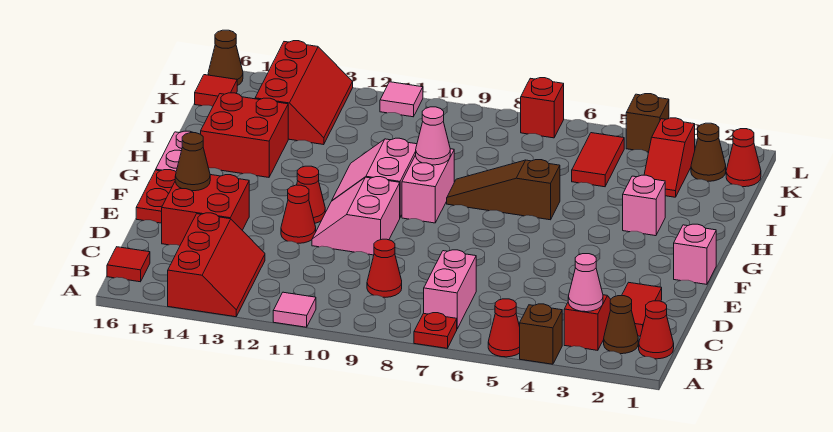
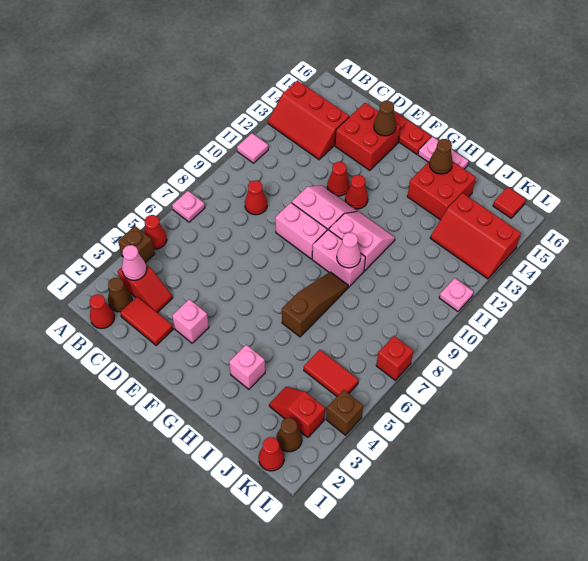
red 1x1 plate [414,313,457,348] -> pink 1x1 plate [172,191,205,222]
pink 1x2 brick [424,250,476,329] -> pink 1x2 brick moved to [275,203,327,259]
red 1x1 tile [107,247,150,282] -> none
pink 1x1 brick [674,224,716,284] -> pink 1x1 brick moved to [172,299,209,343]
pink 1x1 tile [380,82,423,117] -> pink 1x1 plate [439,278,474,311]
brown 1x1 cone [208,30,243,86] -> brown 1x1 cone moved to [429,139,453,174]

